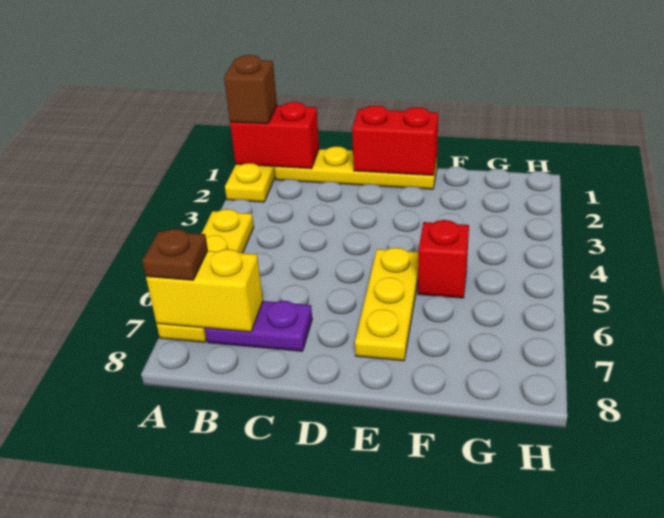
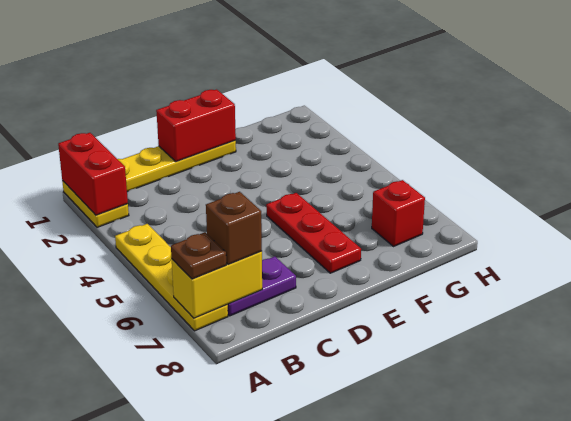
red 1x2 brick [230,102,319,169] -> red 1x2 brick turned to [58,133,128,215]
brown 1x1 brick [224,55,277,124] -> brown 1x1 brick moved to [206,192,262,264]
yellow 1x3 plate [355,248,418,361] -> red 1x3 plate [266,193,361,273]
red 1x1 brick [418,220,469,298] -> red 1x1 brick moved to [372,180,425,247]

